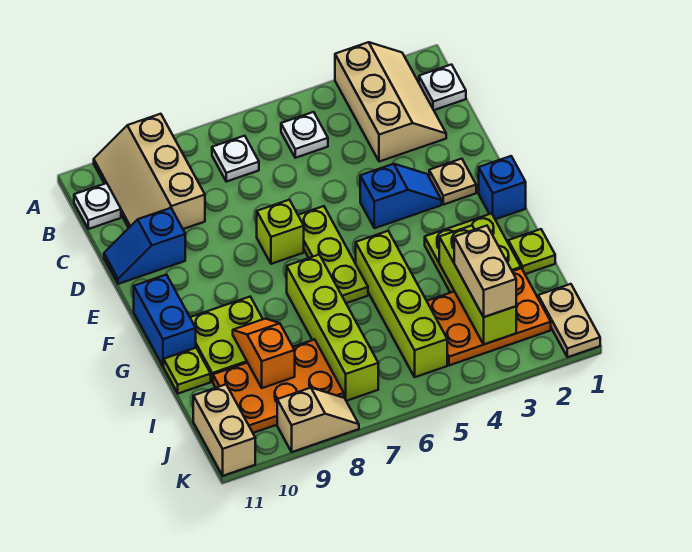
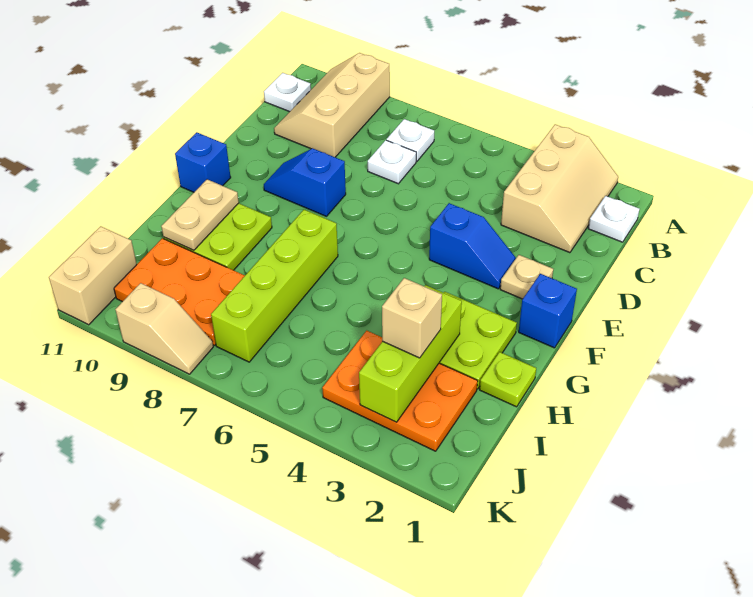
white 1x1 plate [281,112,328,158] -> white 1x1 plate moved to [368,140,416,184]
blue 1x2 slope [104,208,185,284] -> blue 1x2 slope moved to [264,148,346,216]
lime 1x3 plate [298,206,368,303] -> none
lime 1x1 brick [257,200,304,264] -> none
blue 1x2 brick [134,275,196,366] -> blue 1x1 brick [175,132,231,192]
lime 1x4 brick [356,231,447,377] -> none
orange 1x2 slope [233,319,295,388] -> none
lime 1x1 plate [164,348,211,394] -> none
tan 1x2 brick [454,226,516,317] -> tan 1x1 brick [382,278,442,358]
tan 1x2 plate [538,284,600,357] -> tan 1x2 plate moved to [161,179,239,250]

